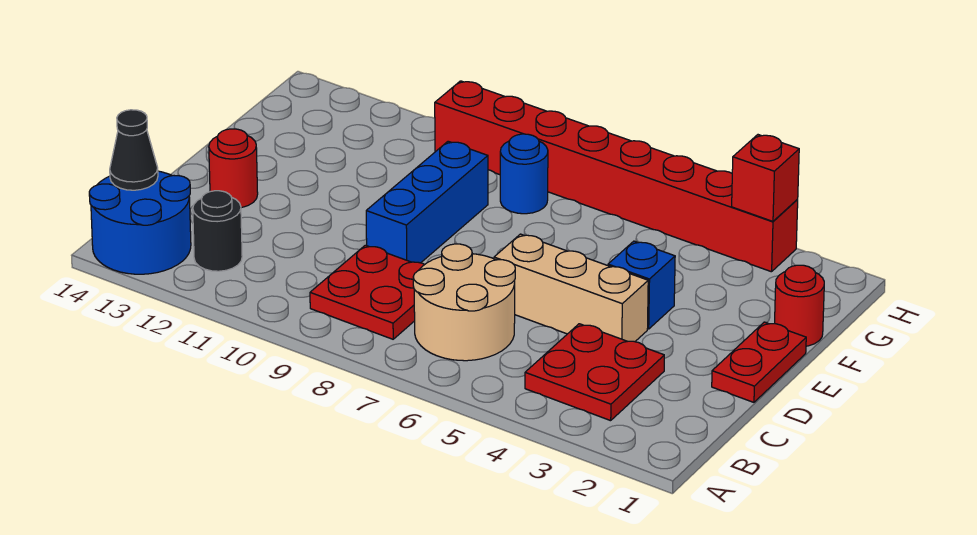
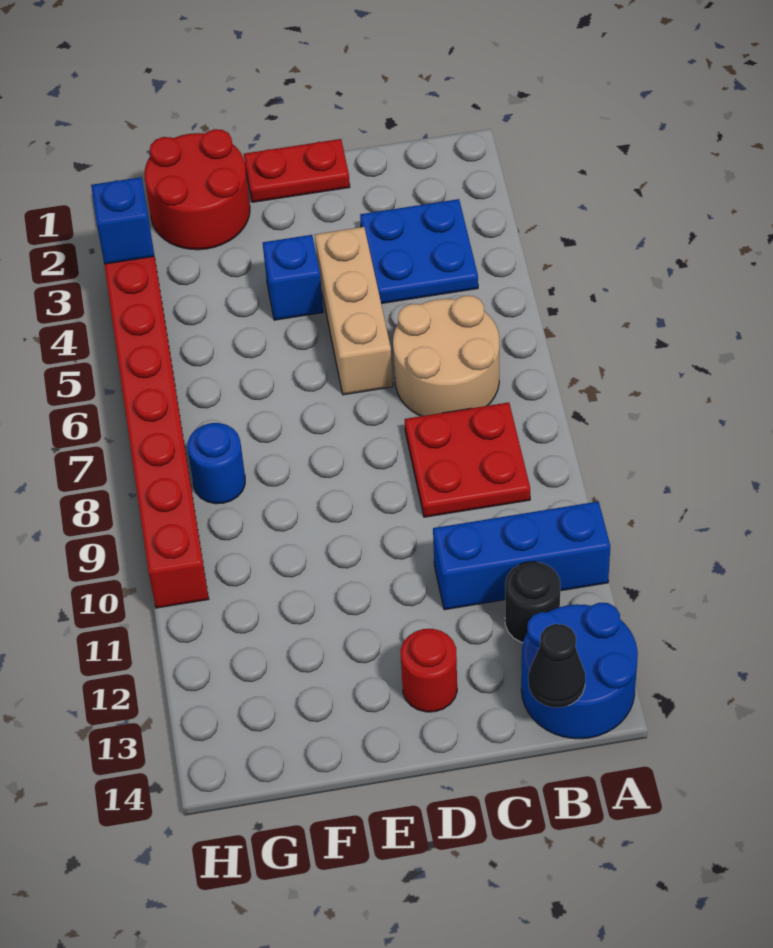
red 2x2 plate [525,324,664,421] -> blue 2x2 plate [360,199,478,304]
blue 1x3 brick [366,141,488,263] -> blue 1x3 brick moved to [433,501,610,610]
red 1x1 round brick [775,265,824,346] -> red 2x2 round brick [144,129,250,250]
red 1x1 brick [732,135,799,221] -> blue 1x1 brick [91,177,154,264]

